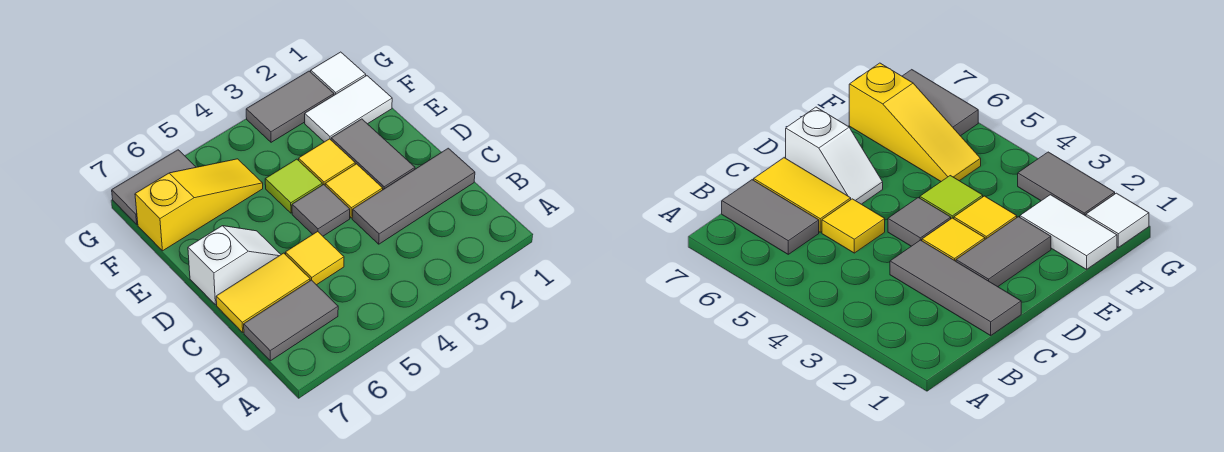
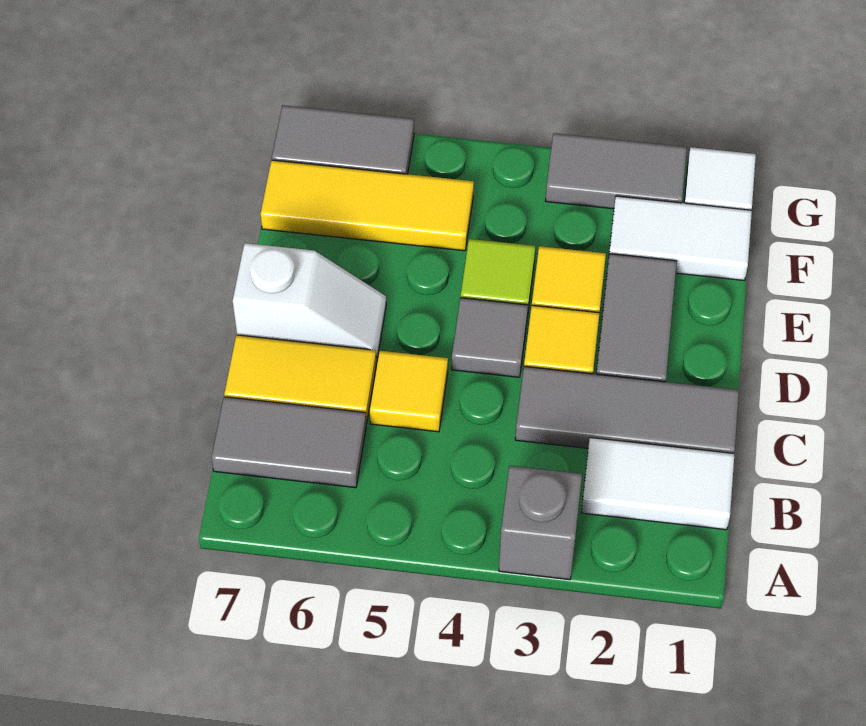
none -> grey 1x1 brick [499,466,582,580]
none -> white 1x2 tile [581,438,734,530]
yellow 1x3 slope [135,159,263,251] -> yellow 1x3 tile [261,160,474,251]

